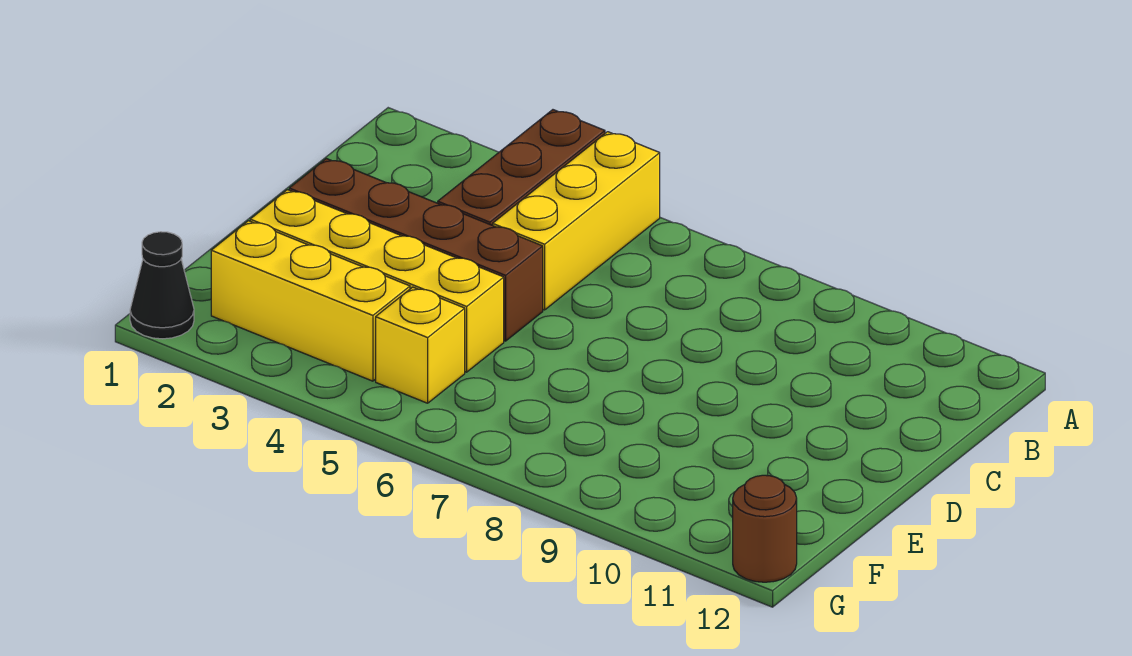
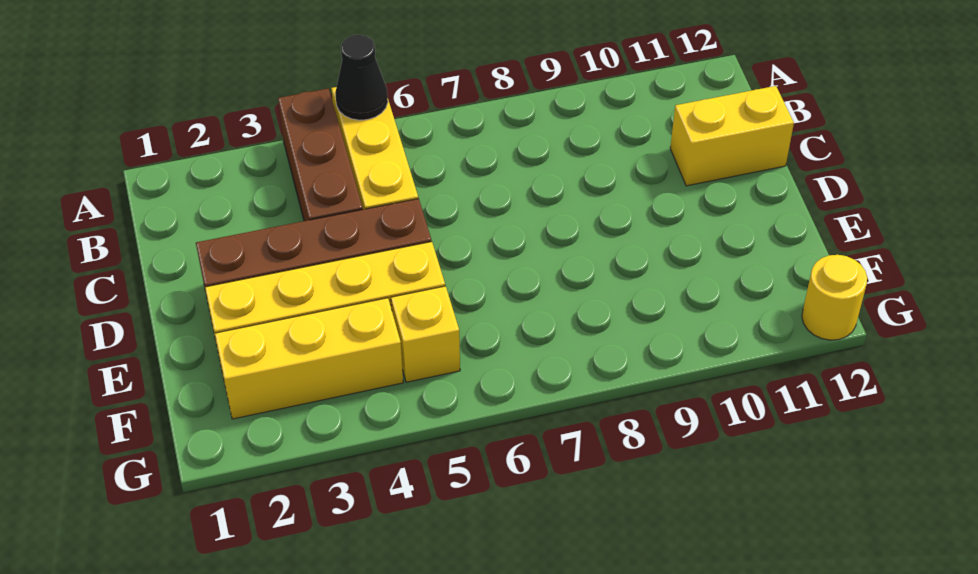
none -> yellow 1x2 brick [670,86,794,186]
black 1x1 cone [130,232,194,339] -> black 1x1 cone moved to [335,35,388,120]
brown 1x1 round brick [733,475,797,582] -> yellow 1x1 round brick [802,255,867,340]

